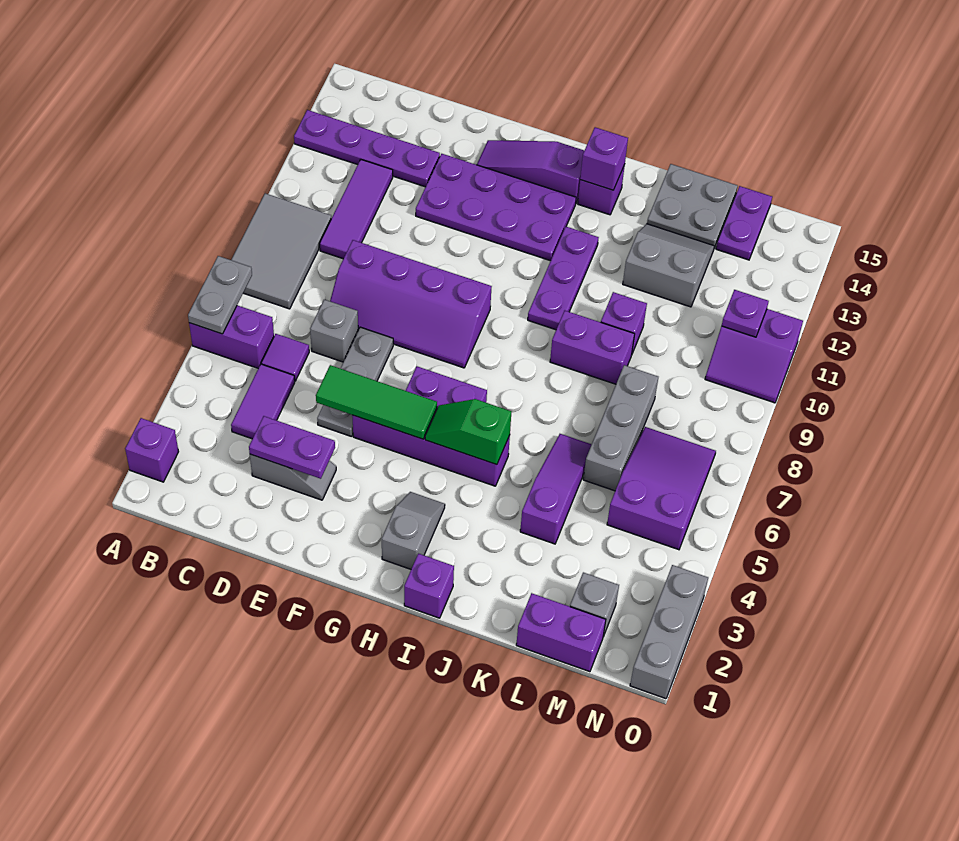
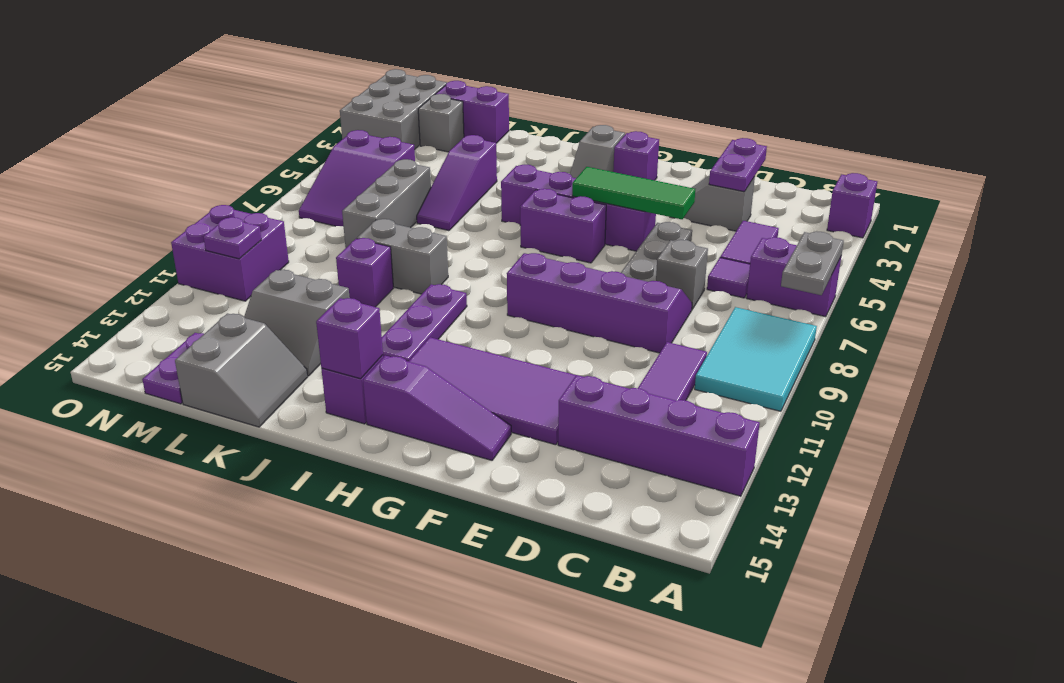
grey 2x3 tile [231,193,331,309] -> cyan 2x3 tile [695,307,817,411]
purple 1x4 plate [294,110,440,187] -> purple 1x4 brick [558,375,760,496]
purple 1x2 plate [249,416,335,479] -> purple 1x2 plate turned to [709,138,767,192]
purple 2x4 plate [416,154,576,261] -> purple 2x4 tile [408,337,576,445]
green 1x2 slope [425,399,511,465] -> none
purple 1x1 brick [404,554,454,618] -> purple 1x1 brick moved to [613,131,659,180]
purple 1x2 brick [550,311,635,384] -> grey 1x2 brick [357,219,448,294]
grey 2x2 plate [647,164,738,247] -> grey 2x2 slope [175,313,308,427]
purple 2x2 slope [705,309,803,403] -> purple 2x2 brick [171,205,289,301]
grey 1x3 brick [630,565,708,699] -> grey 2x3 brick [340,69,447,149]

